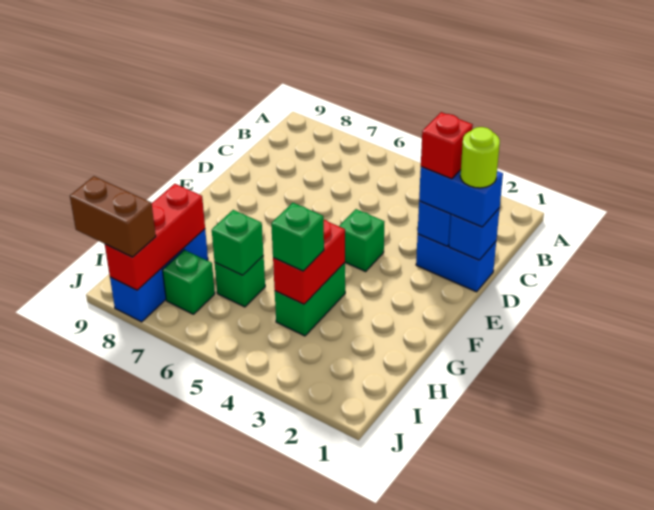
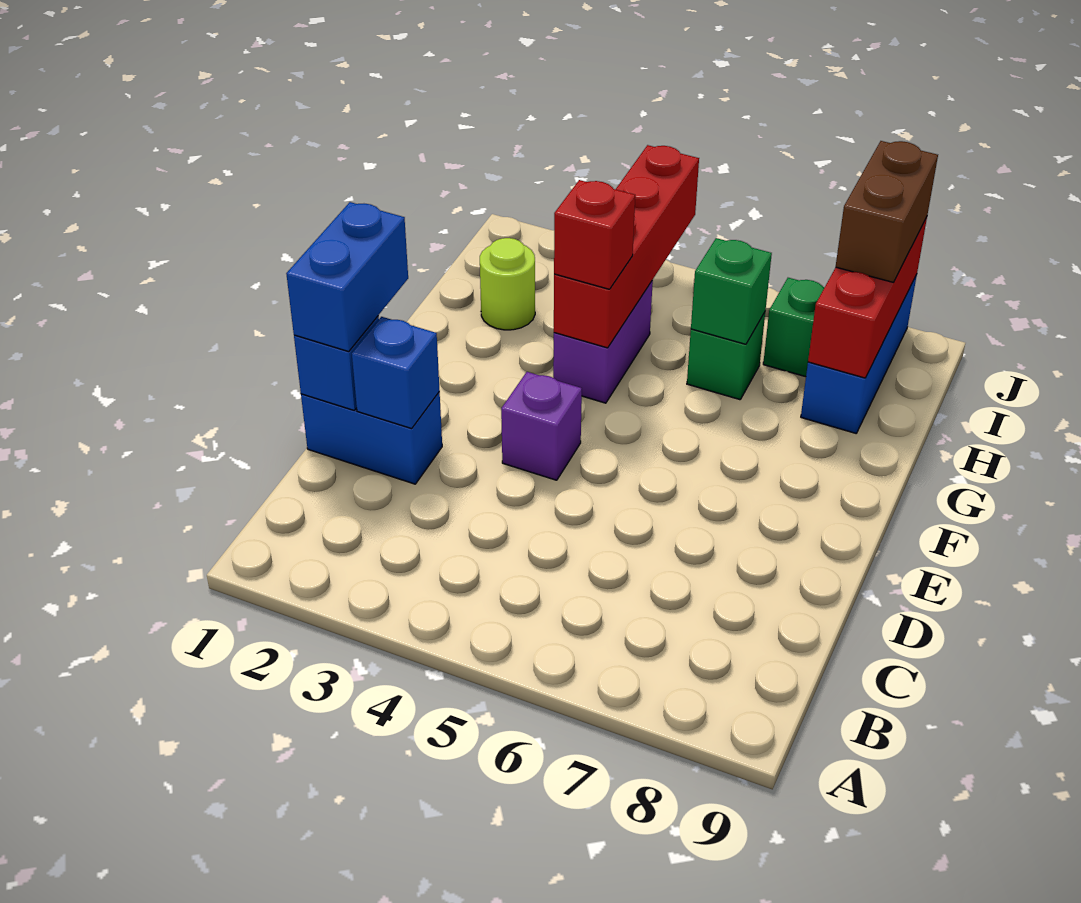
blue 1x2 brick [419,167,503,227] -> blue 1x2 brick turned to [286,202,408,352]
lime 1x1 round brick [460,127,500,188] -> lime 1x1 round brick moved to [480,238,535,330]
red 1x1 brick [421,112,473,179] -> red 1x1 brick moved to [554,180,635,289]
green 1x1 brick [339,209,384,271] -> purple 1x1 brick [501,372,582,480]
green 1x2 brick [275,263,345,336] -> purple 1x2 brick [553,280,653,403]
red 1x2 brick [273,220,345,304] -> red 1x4 brick [554,145,699,348]
green 1x1 brick [271,203,324,271] -> none
brown 1x2 brick [70,176,156,257] -> brown 1x2 brick turned to [836,141,938,282]

